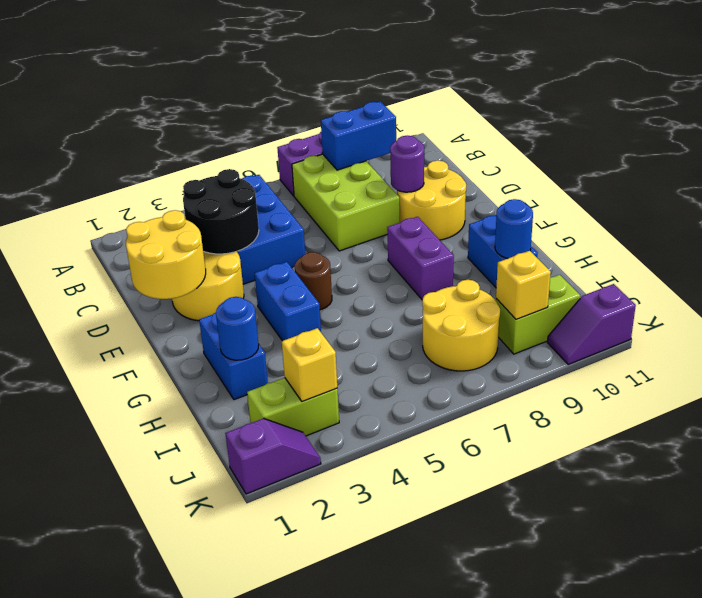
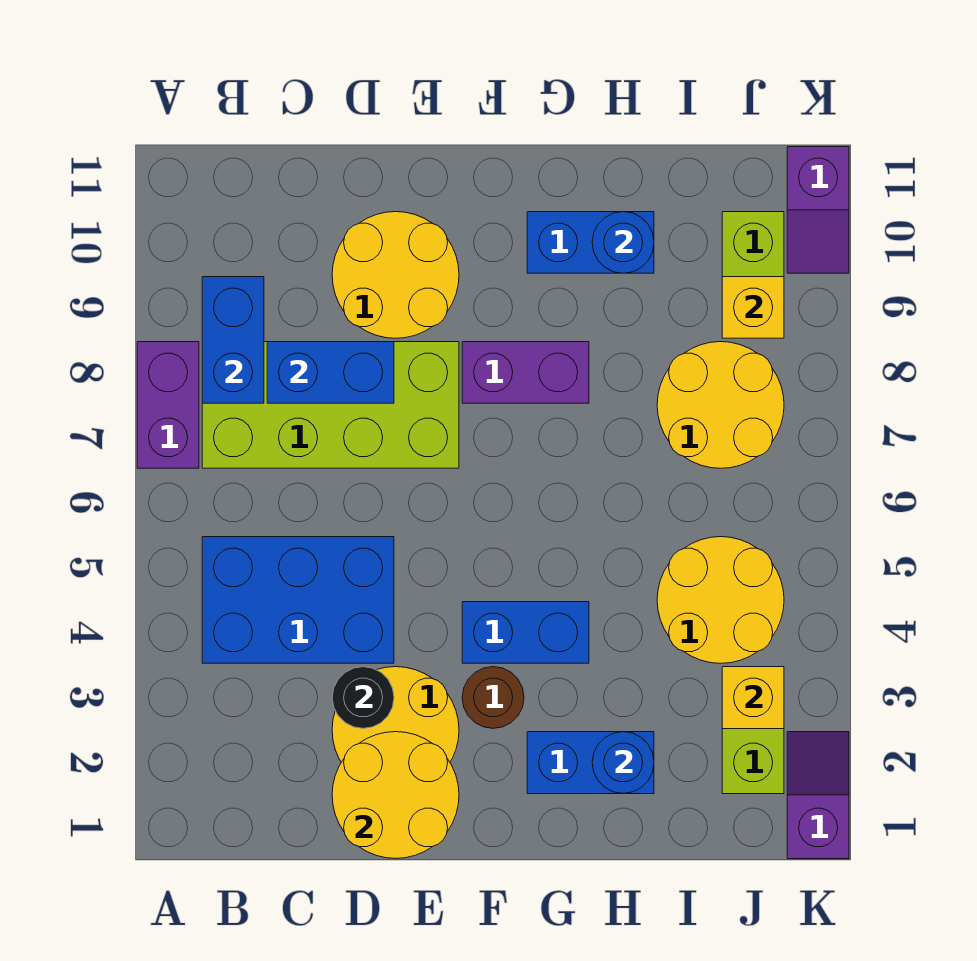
lime 2x3 brick [292,154,400,251] -> lime 2x4 brick [202,342,459,468]
black 2x2 round brick [183,169,259,254] -> black 1x1 round brick [332,667,394,728]
none -> blue 1x2 brick [267,342,394,403]
purple 1x1 round brick [390,136,424,192] -> none
brown 1x1 round brick [295,252,332,310] -> brown 1x1 round brick moved to [462,667,524,728]
none -> yellow 2x2 round brick [657,537,784,663]

